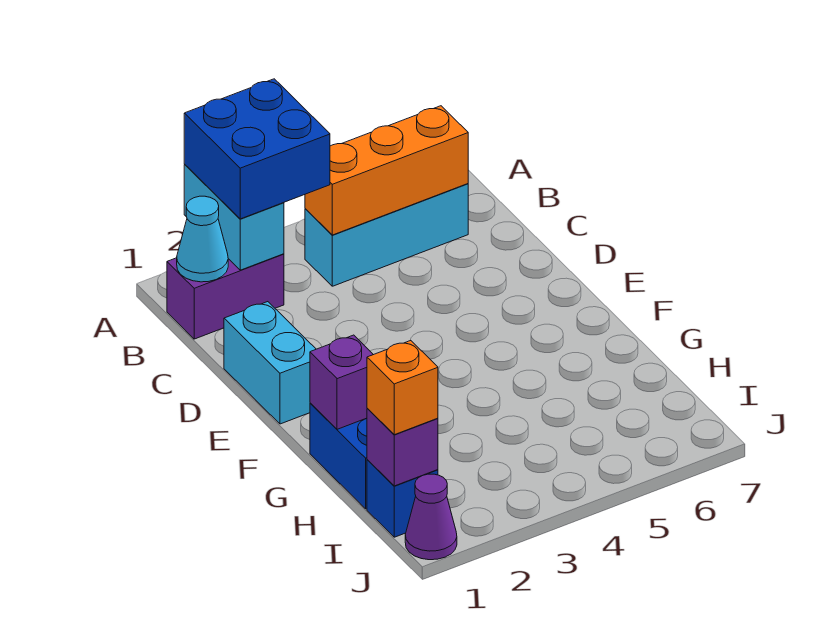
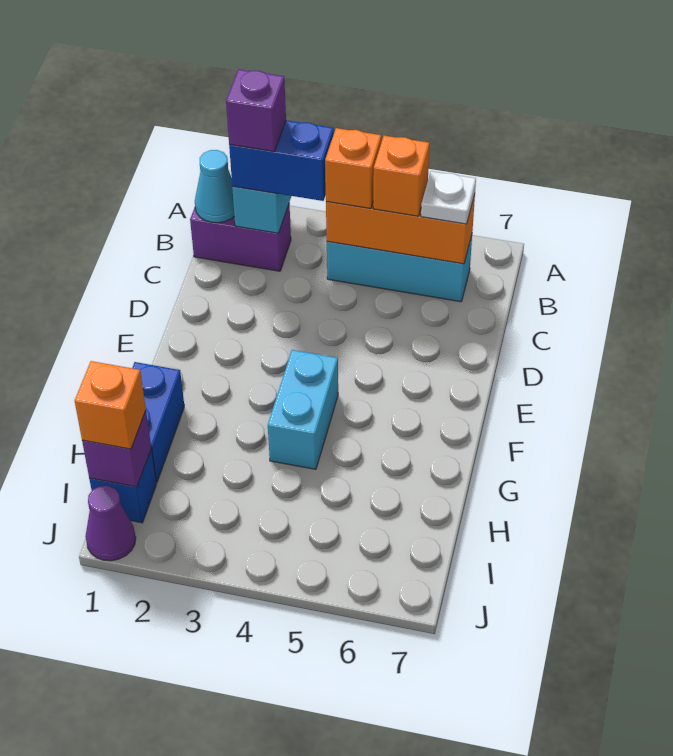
blue 2x2 brick [184,79,330,219] -> blue 1x2 brick [229,120,334,201]
none -> orange 1x1 brick [325,128,381,209]
none -> orange 1x1 brick [373,136,429,216]
none -> white 1x1 plate [421,171,476,224]
cyan 1x2 brick [224,302,316,424] -> cyan 1x2 brick moved to [268,350,338,469]
purple 1x1 brick [310,335,373,429] -> purple 1x1 brick moved to [226,69,286,151]

